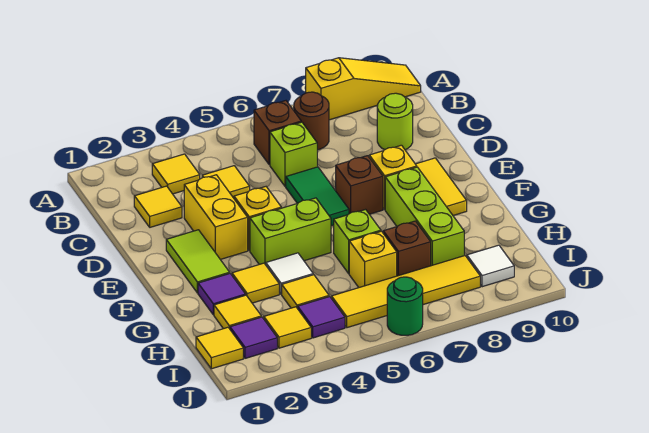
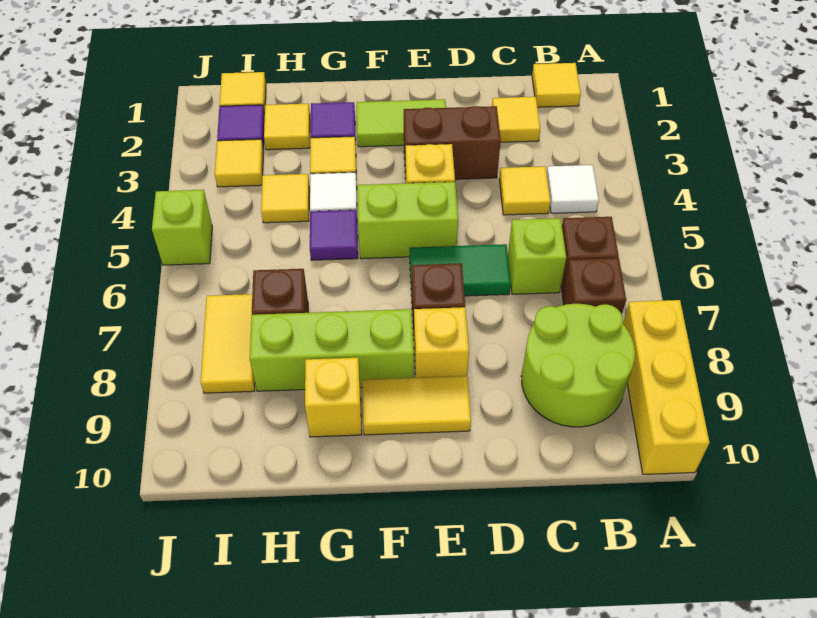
yellow 1x3 slope [306,58,421,120] -> yellow 1x3 brick [623,300,710,474]
yellow 1x1 tile [152,154,200,194] -> yellow 1x1 tile moved to [532,63,581,107]
brown 1x1 round brick [294,92,329,150] -> brown 1x1 brick [562,258,626,314]
lime 1x1 round brick [377,93,413,150] -> lime 2x2 round brick [521,304,635,427]
yellow 1x2 brick [184,175,248,259] -> brown 1x2 brick [404,106,501,179]
lime 1x2 brick [250,198,331,265] -> lime 1x2 brick turned to [357,182,458,259]
lime 1x1 brick [334,210,381,274] -> lime 1x1 brick moved to [152,190,212,265]
yellow 1x1 brick [349,231,397,287] -> yellow 1x1 brick moved to [305,358,362,437]
purple 1x1 tile [298,297,345,338] -> purple 1x1 tile moved to [310,210,358,260]
yellow 1x4 tile [332,256,480,328] -> yellow 1x2 tile [201,294,255,393]
white 1x1 tile [467,245,514,287] -> white 1x1 tile moved to [547,165,599,213]
green 1x1 round brick [387,277,423,335] -> none

